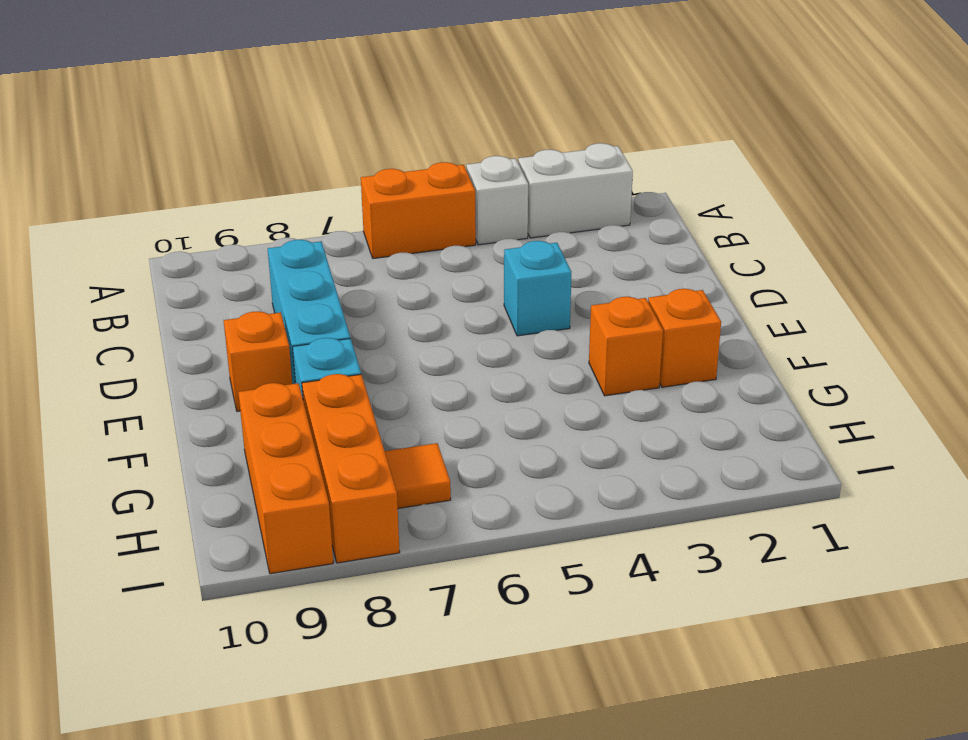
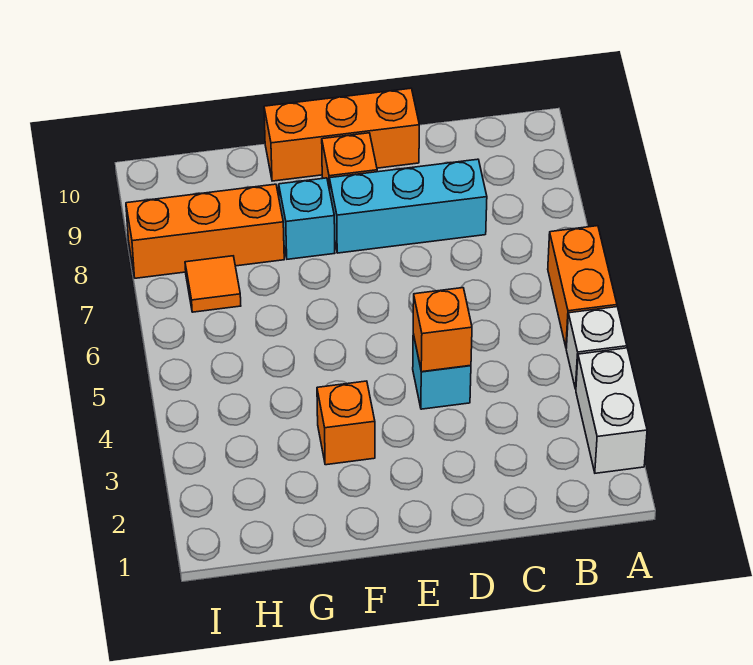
orange 1x1 brick [648,289,721,387] -> orange 1x1 brick moved to [413,288,472,372]
orange 1x3 brick [238,383,333,574] -> orange 1x3 brick moved to [264,88,419,181]

